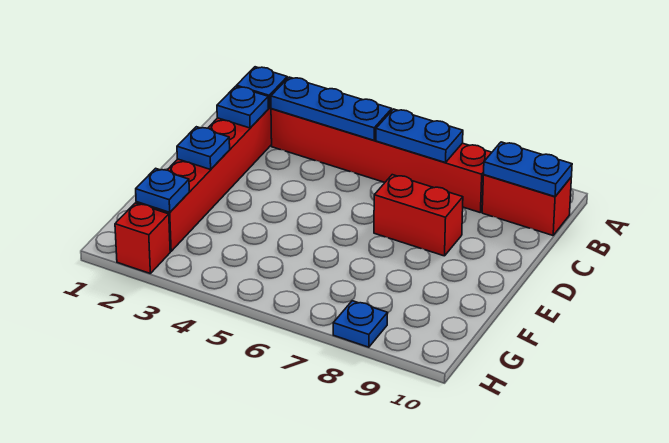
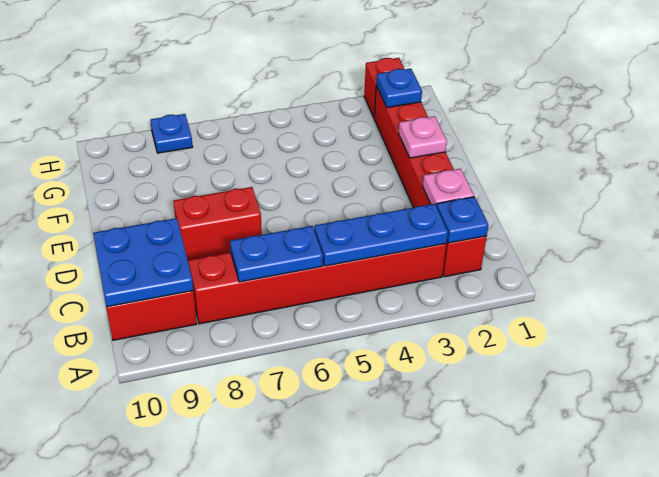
blue 1x2 plate [484,142,572,197] -> blue 2x2 plate [93,218,193,307]
blue 1x1 plate [217,86,268,128] -> pink 1x1 plate [423,169,474,207]
blue 1x1 plate [177,127,230,169] -> pink 1x1 plate [398,116,447,158]

